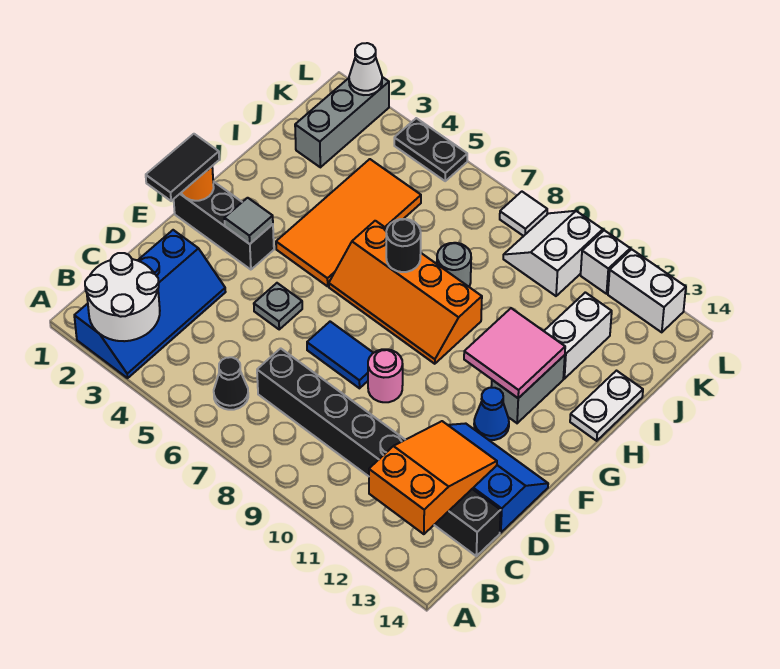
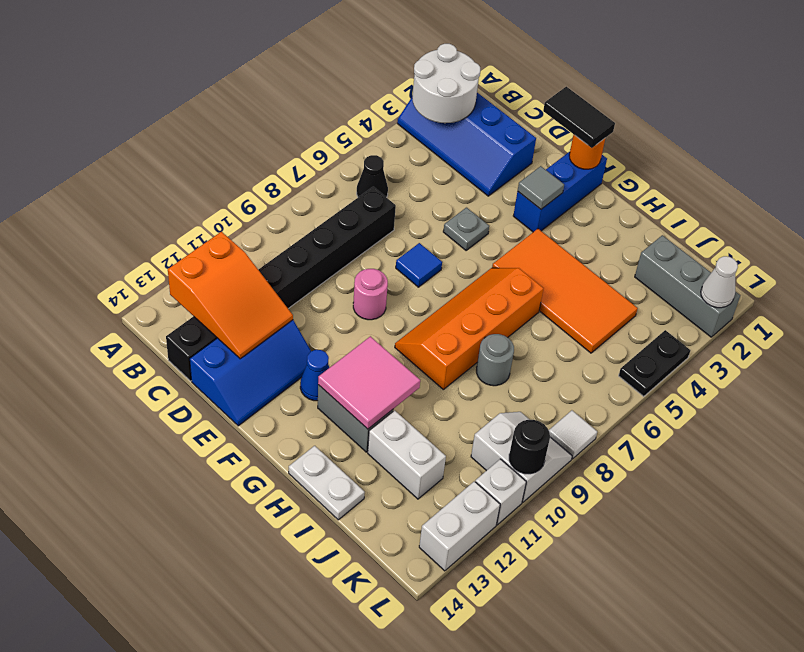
blue 1x2 tile [307,322,373,388] -> blue 1x1 tile [396,243,442,287]
black 1x3 brick [174,181,274,270] -> blue 1x3 brick [513,152,607,232]
black 1x1 round brick [386,219,421,272] -> black 1x1 round brick moved to [509,420,550,474]

